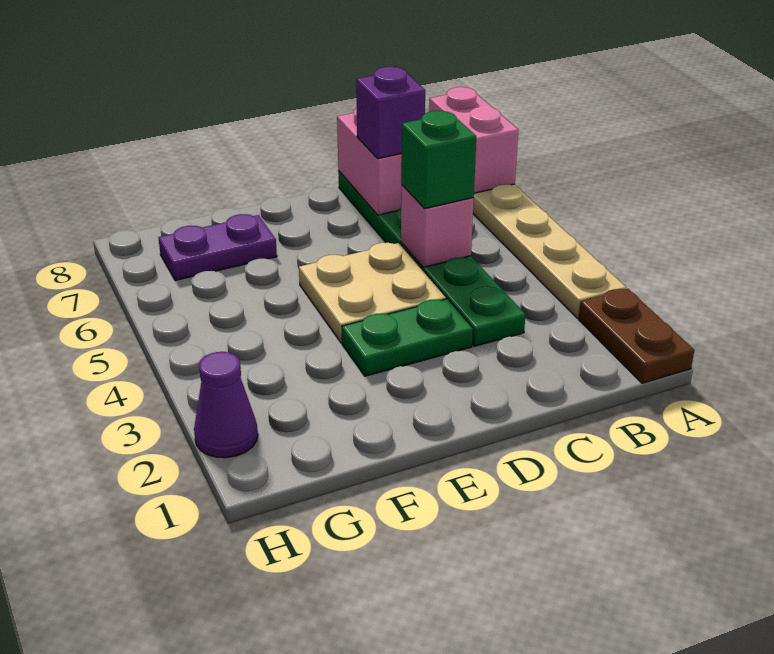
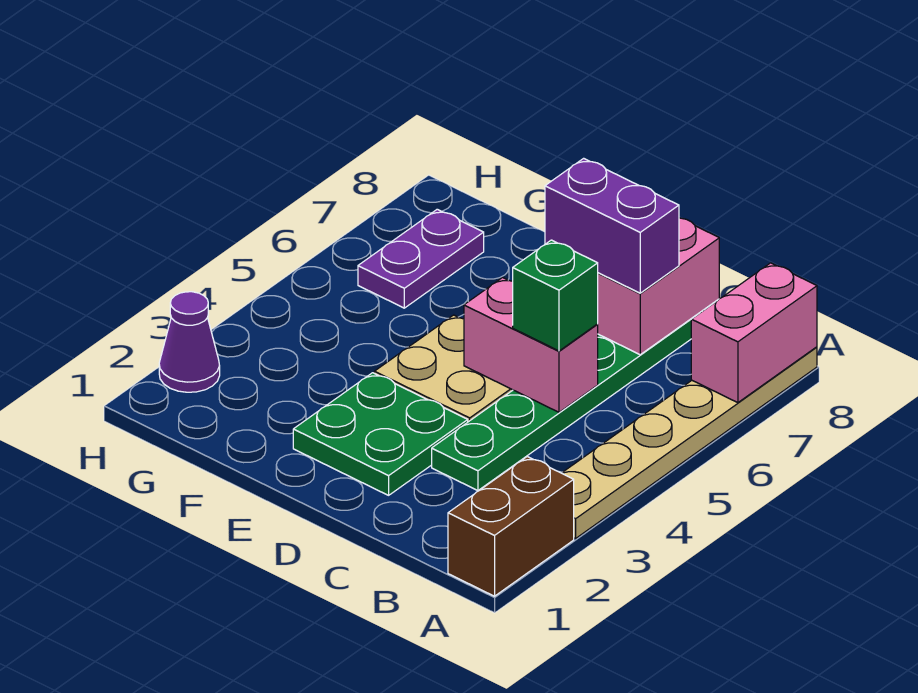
brown 1x2 plate [579,289,694,383] -> brown 1x2 brick [448,457,574,596]
pink 1x1 brick [401,185,474,267] -> pink 1x2 brick [464,278,598,412]
purple 1x1 brick [356,67,425,159] -> purple 1x2 brick [545,158,679,293]
green 1x2 plate [342,299,473,376] -> green 2x2 plate [293,373,468,495]
purple 1x2 plate [158,214,277,281] -> purple 1x2 plate turned to [358,209,484,308]

